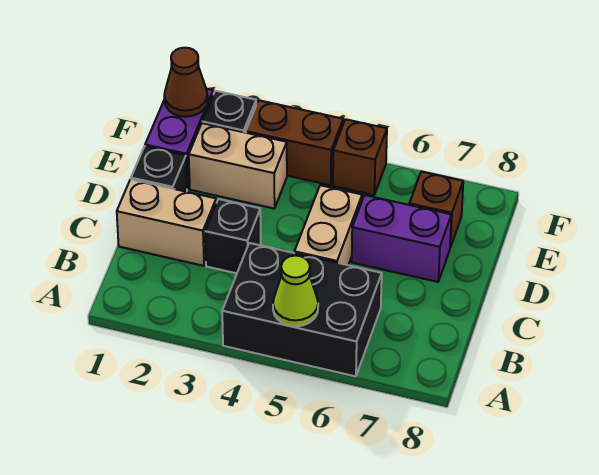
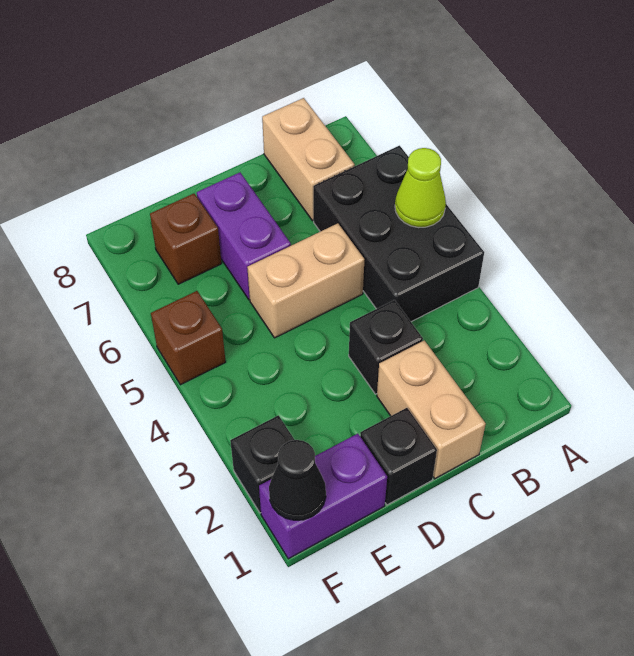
tan 1x2 brick [189,123,287,208] -> tan 1x2 brick moved to [262,98,355,221]
brown 1x1 cone [164,48,208,117] -> black 1x1 cone [269,440,326,520]
brown 1x2 brick [246,100,343,185] -> none

